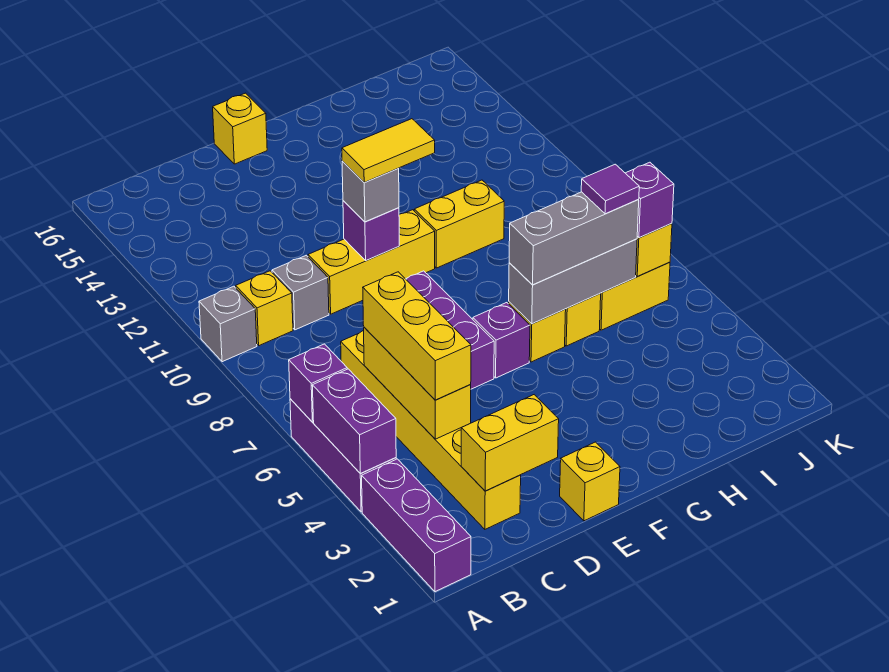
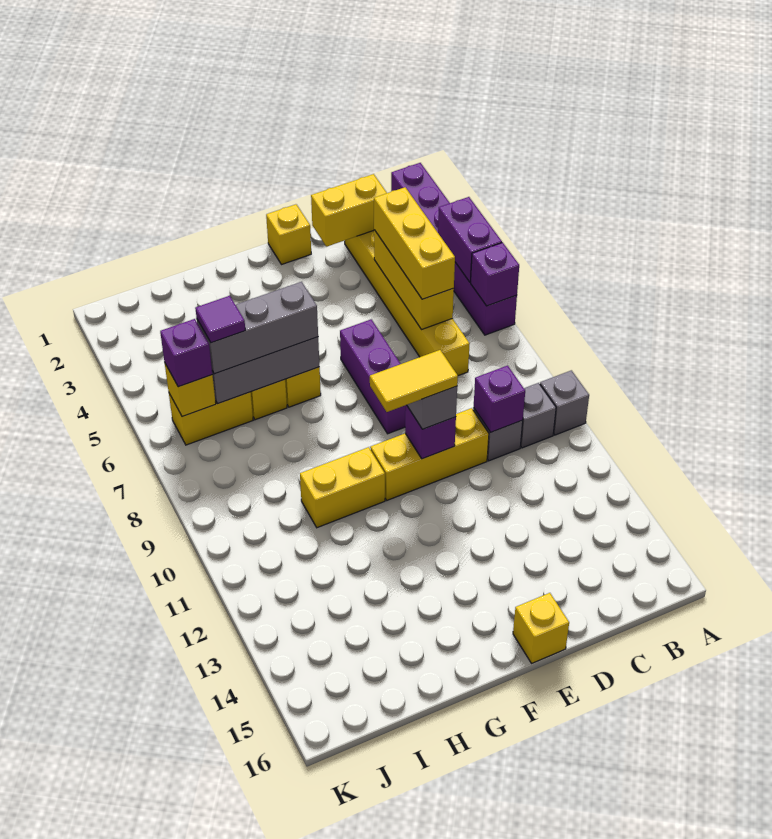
yellow 1x1 brick [236,271,293,346] -> grey 1x1 brick [521,383,556,448]
purple 1x1 brick [473,303,530,378] -> purple 1x1 brick moved to [474,366,525,432]

